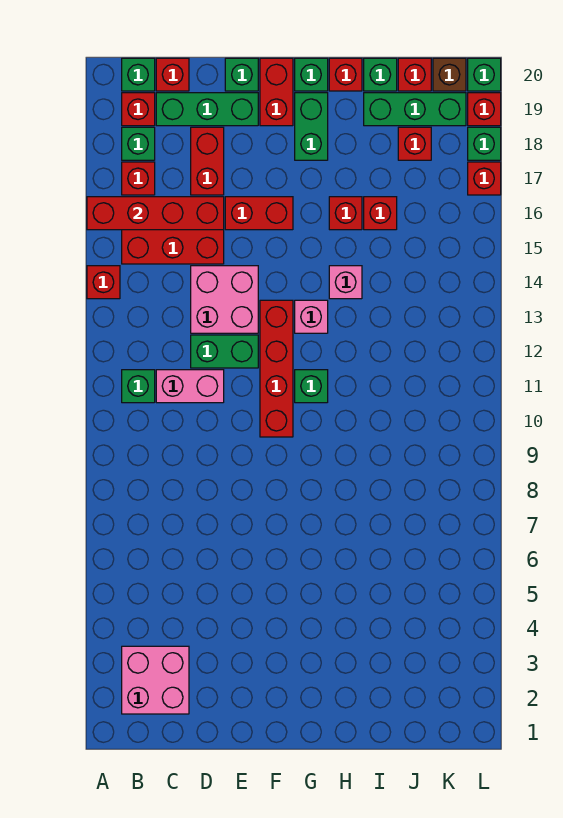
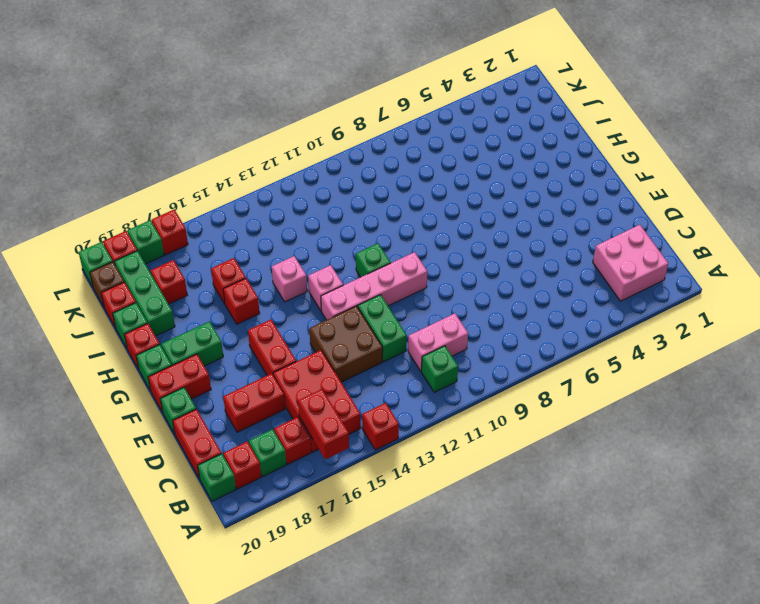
red 1x4 brick [87,197,224,230] -> red 1x2 brick [298,389,349,459]
pink 1x2 brick [156,370,224,403] -> pink 1x2 brick turned to [408,313,468,371]
green 1x3 brick [156,93,258,126] -> none
red 1x1 brick [156,58,189,91] -> red 1x2 brick [173,409,222,479]
pink 2x2 brick [191,266,258,333] -> brown 2x2 brick [310,306,383,382]
red 1x4 brick [260,300,293,437] -> pink 1x4 brick [321,252,427,320]

